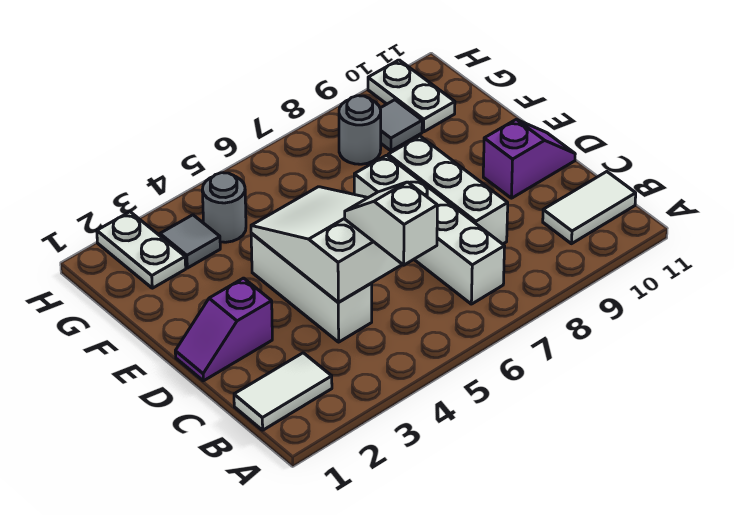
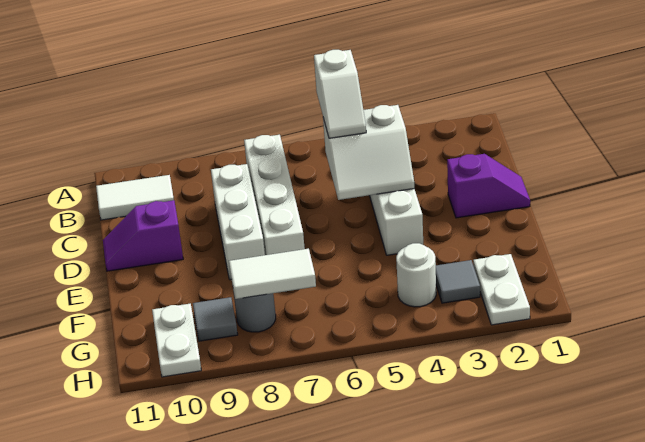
white 1x2 tile [234,353,332,430] -> white 1x2 tile moved to [229,249,316,299]
white 2x3 slope [251,187,403,302] -> white 2x2 slope [323,105,414,200]
grey 1x1 round brick [202,173,246,242] -> white 1x1 round brick [396,243,436,307]

